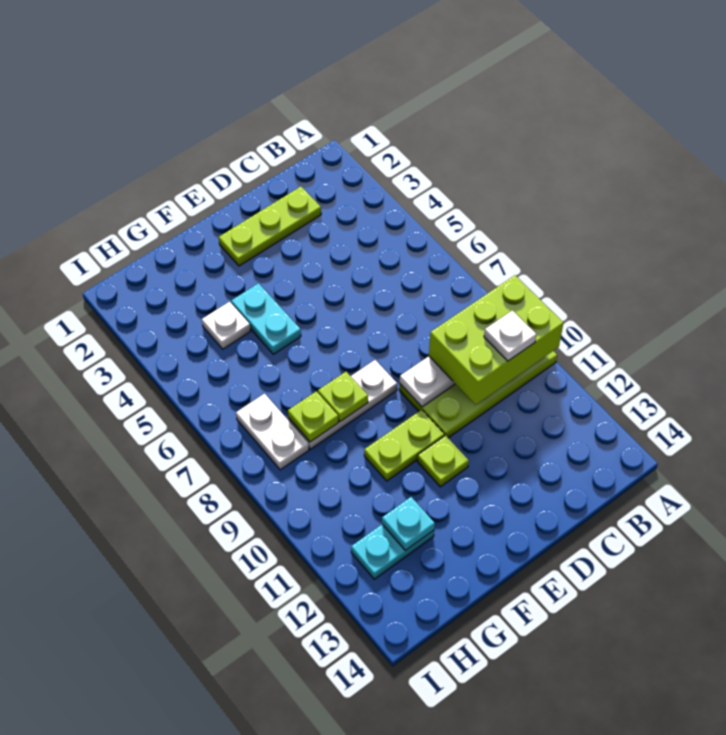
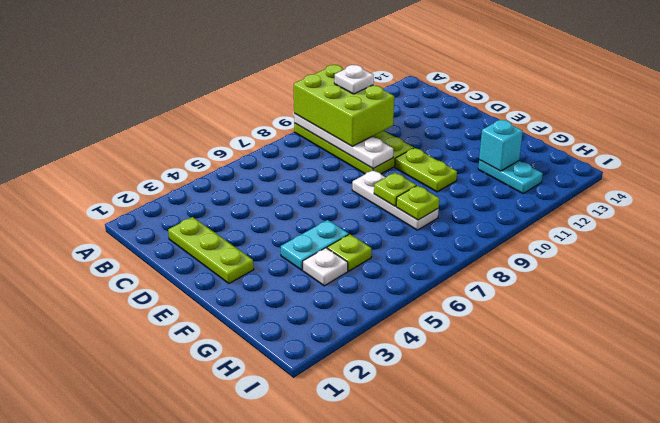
lime 1x1 plate [417,435,469,487] -> lime 1x1 plate moved to [327,234,372,271]
cyan 1x1 plate [382,497,435,551] -> cyan 1x1 brick [479,120,523,171]
white 1x2 plate [236,394,309,470] -> none

